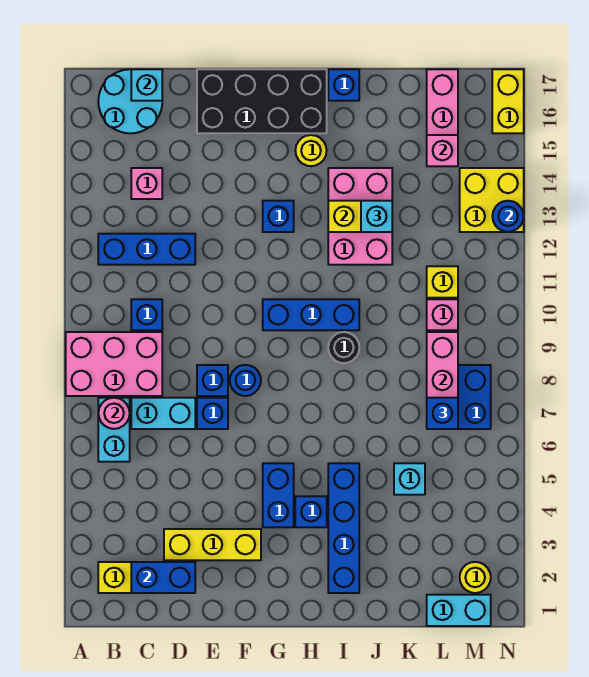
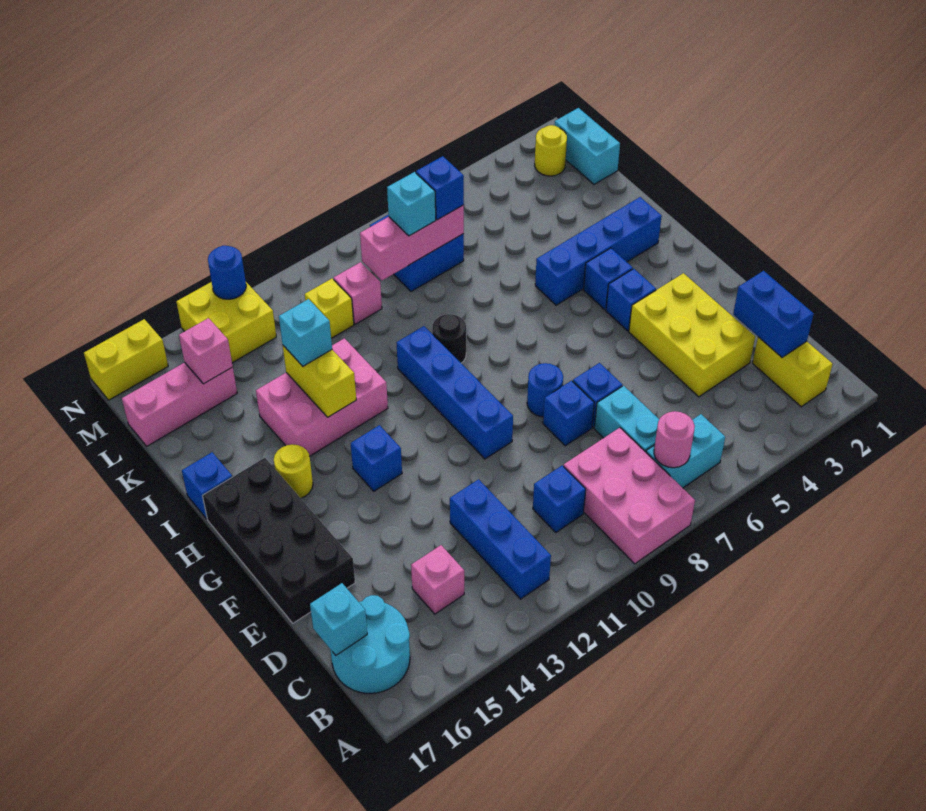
yellow 1x3 brick [164,529,261,560] -> yellow 2x3 brick [629,273,755,397]
blue 1x2 brick [263,463,294,527] -> blue 1x1 brick [606,269,656,331]
blue 1x3 brick [263,299,359,330] -> blue 1x4 brick [397,326,513,459]
cyan 1x1 brick [394,463,425,495] -> cyan 1x1 brick moved to [387,172,436,236]

